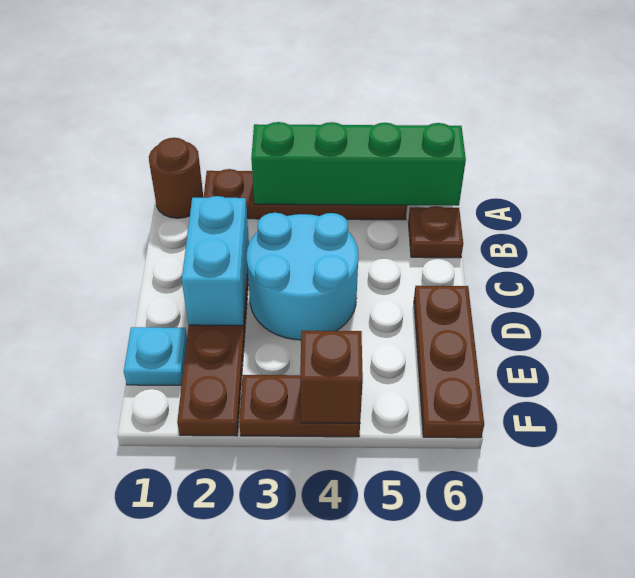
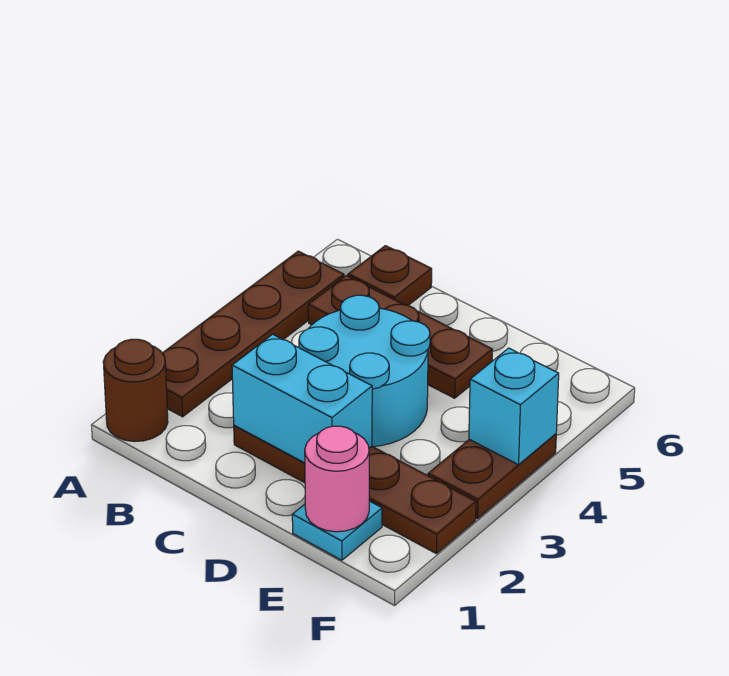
green 1x4 brick [251,122,466,206] -> none
brown 1x3 plate [414,286,484,438] -> brown 1x3 plate moved to [308,275,492,398]
none -> pink 1x1 round brick [305,426,369,532]
brown 1x1 brick [300,331,363,423] -> cyan 1x1 brick [469,348,559,465]

